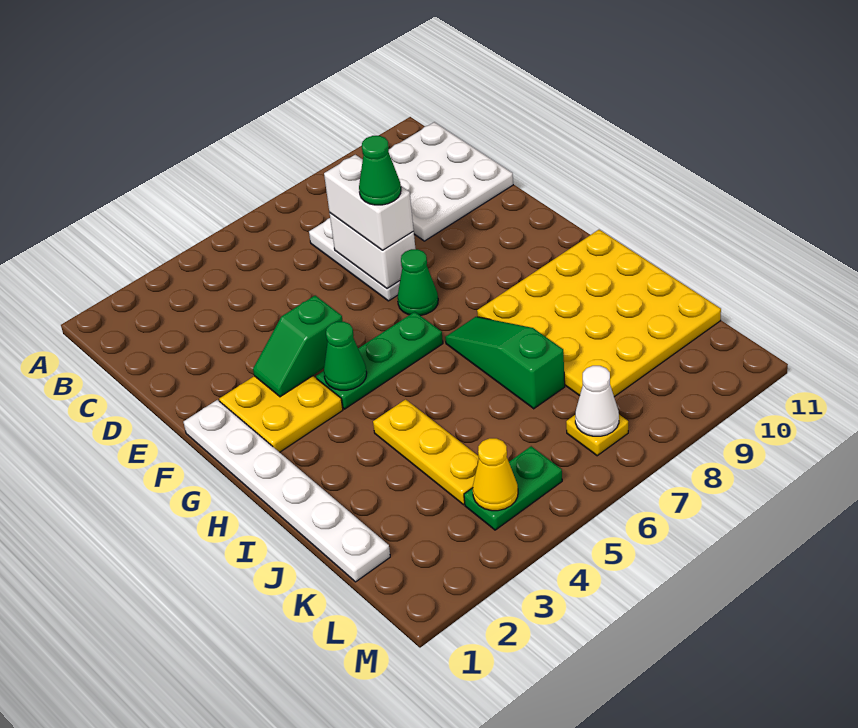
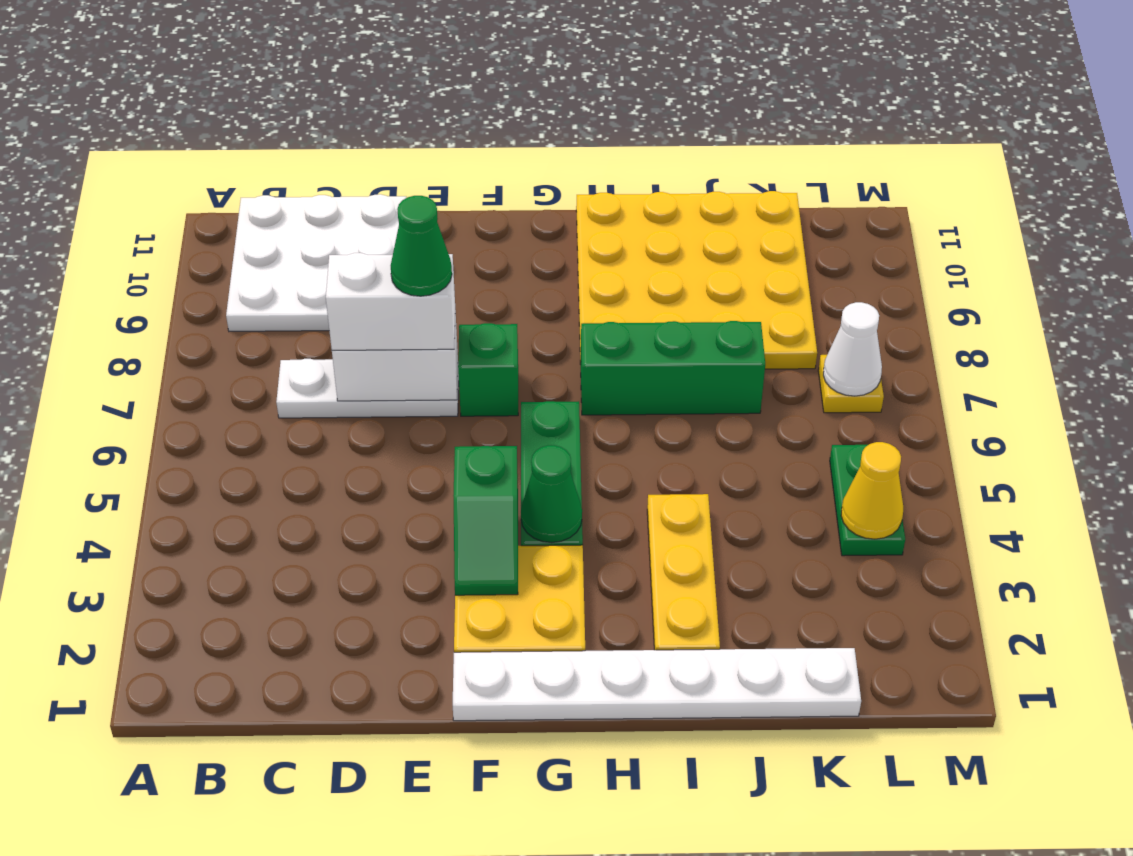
green 1x1 cone [397,249,438,316] -> green 1x1 brick [458,323,518,416]
green 1x3 slope [445,317,565,409] -> green 1x3 brick [581,321,765,415]
yellow 1x3 plate [373,399,479,505] -> yellow 1x3 plate turned to [647,494,720,650]

